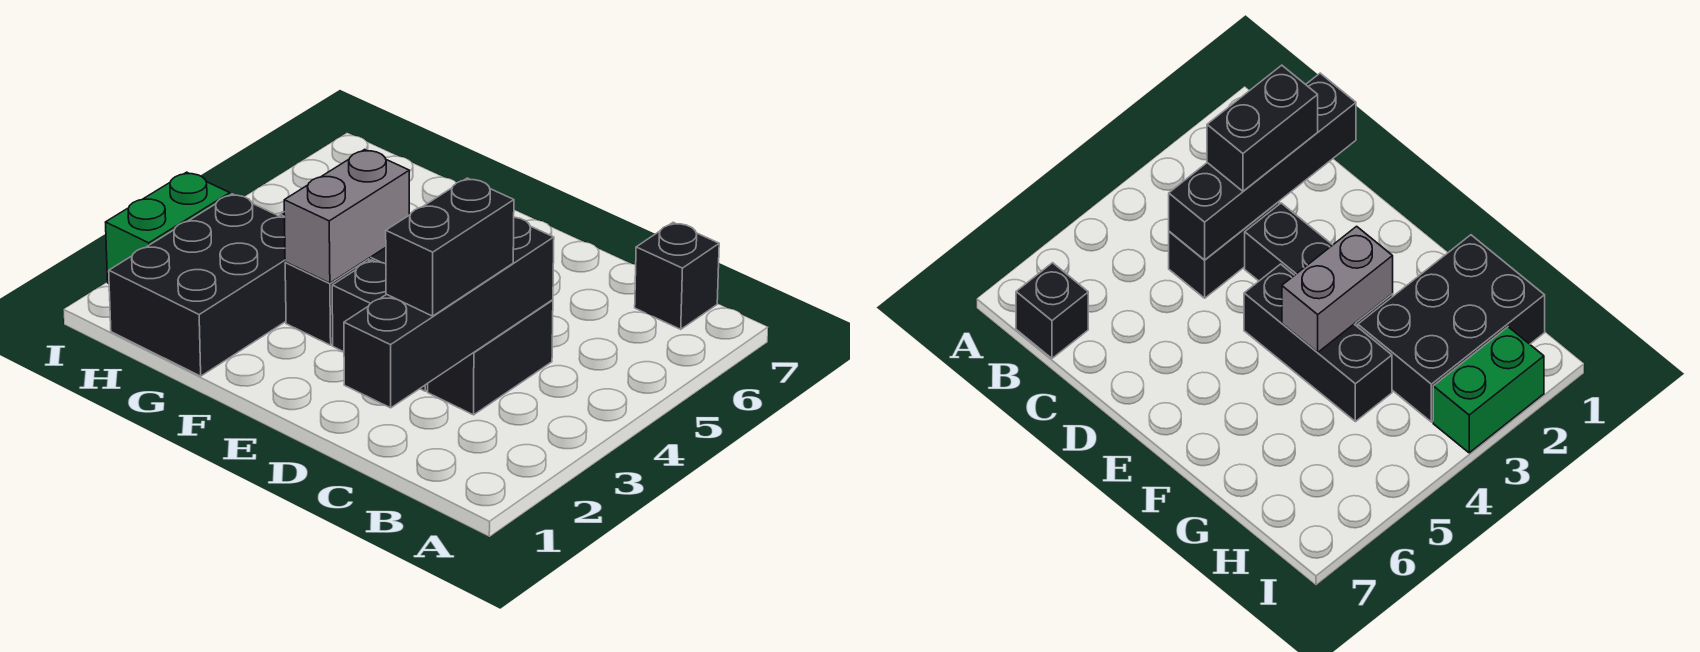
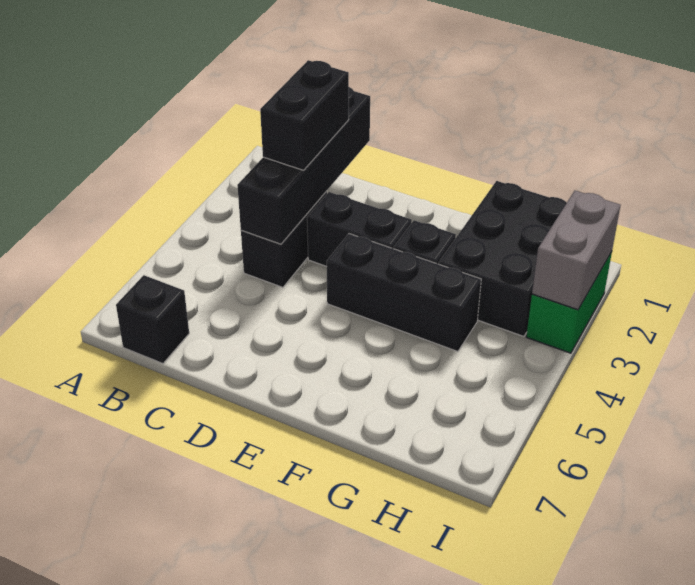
grey 1x2 brick [284,150,409,283] -> grey 1x2 brick moved to [532,191,620,310]

